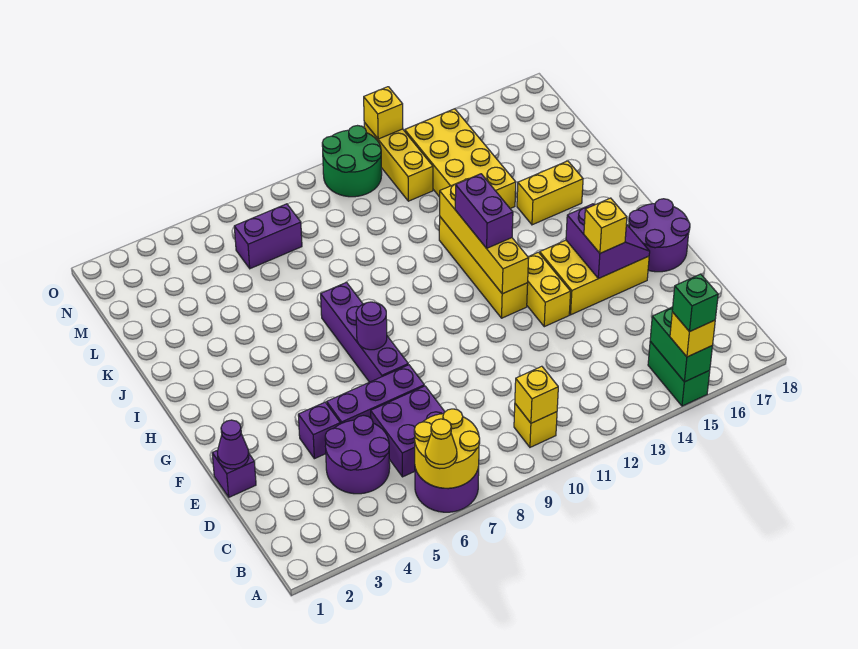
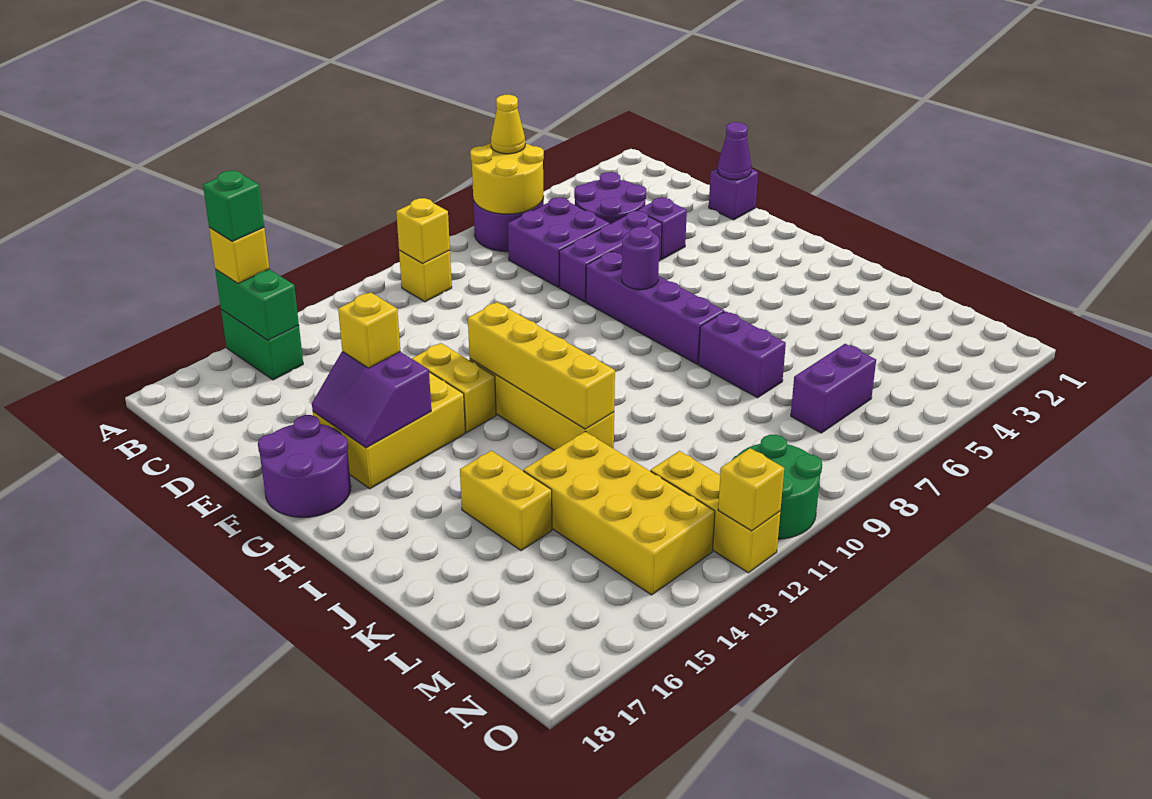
purple 1x2 brick [455,174,513,248] -> purple 1x2 brick moved to [698,311,786,398]
yellow 1x2 brick [517,161,583,225] -> yellow 1x2 brick turned to [460,451,552,551]

